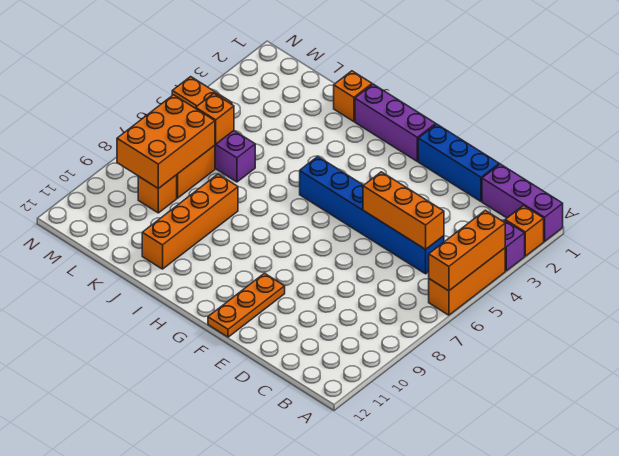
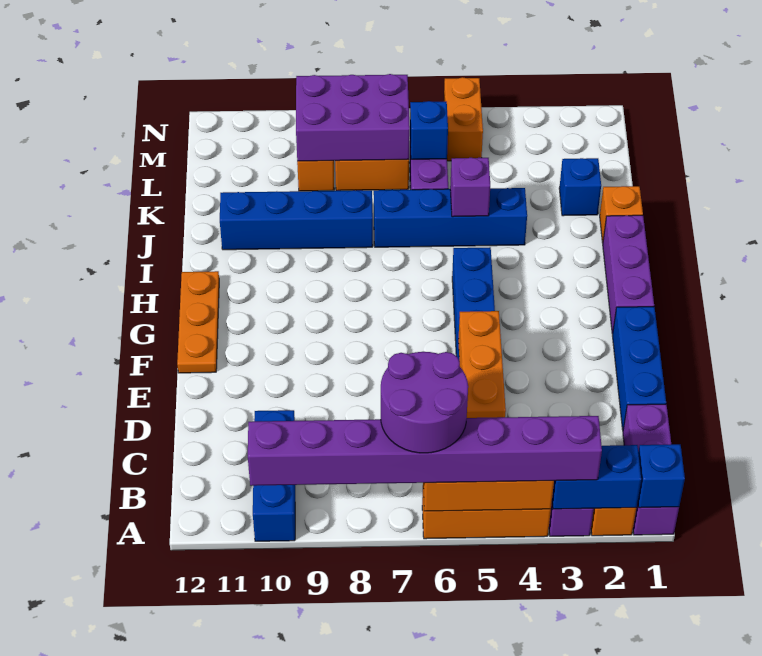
none -> blue 1x1 brick [638,444,685,508]
none -> blue 1x2 brick [552,445,641,509]
none -> purple 1x8 brick [248,416,602,486]
none -> purple 2x2 round brick [381,352,468,453]
none -> blue 1x3 brick [253,410,295,541]
orange 1x3 plate [208,273,285,337] -> orange 1x3 plate turned to [177,271,219,373]
none -> blue 1x4 brick [374,188,527,247]
none -> purple 1x1 brick [450,158,490,217]
orange 1x4 brick [142,174,238,269] -> blue 1x4 brick [220,190,373,250]
none -> blue 1x1 brick [559,158,601,216]
orange 1x1 brick [196,94,234,144] -> blue 1x1 brick [410,101,448,159]
orange 2x3 brick [117,95,215,189] -> purple 2x3 brick [296,74,410,161]

